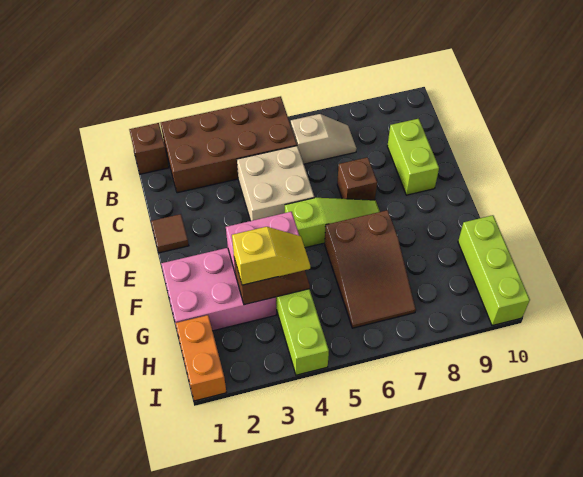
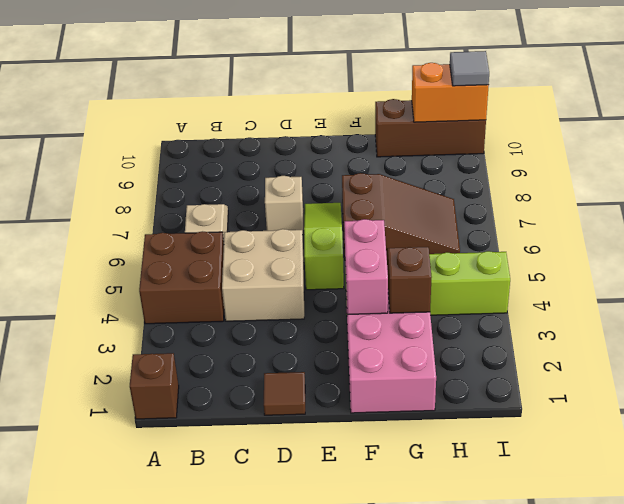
brown 2x4 brick [161,96,297,193] -> brown 2x2 brick [139,231,224,324]
lime 1x2 brick [387,119,439,195] -> none
brown 1x1 brick [337,157,377,200] -> tan 1x1 brick [265,176,304,235]
yellow 1x2 slope [232,227,310,285] -> none
lime 1x3 brick [458,215,530,326] -> brown 1x3 brick [375,99,486,157]
orange 1x2 brick [176,315,227,401] -> orange 1x2 brick moved to [412,63,489,122]
none -> grey 1x1 tile [450,51,489,86]

